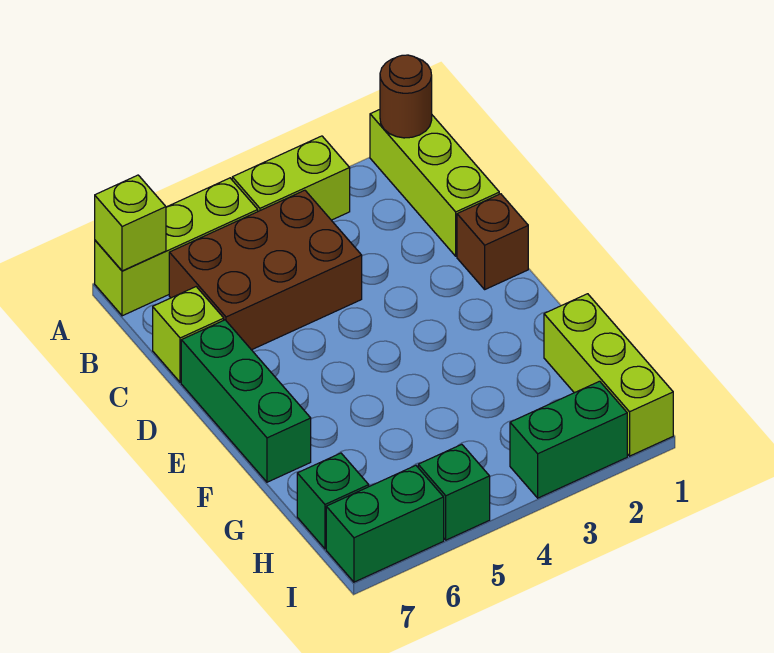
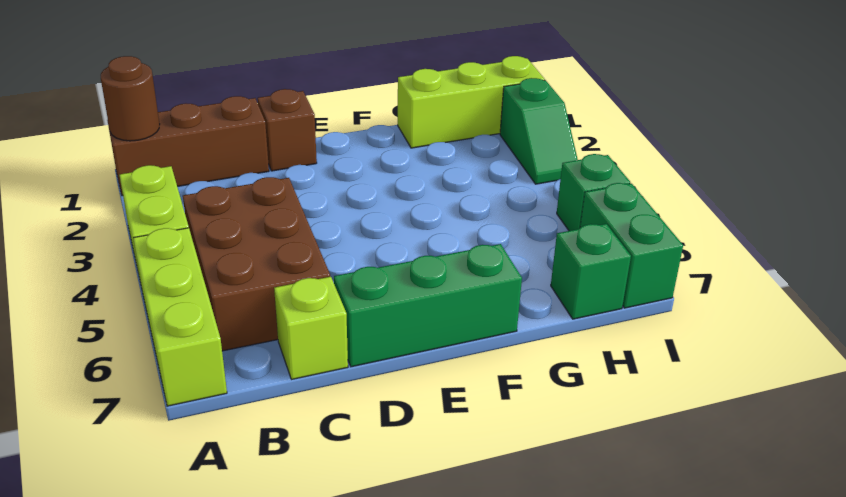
lime 1x3 brick [370,110,499,256] -> brown 1x3 brick [107,96,269,196]
lime 1x1 brick [95,175,166,271] -> none
green 1x2 brick [510,381,627,498] -> green 1x2 slope [500,78,578,184]

